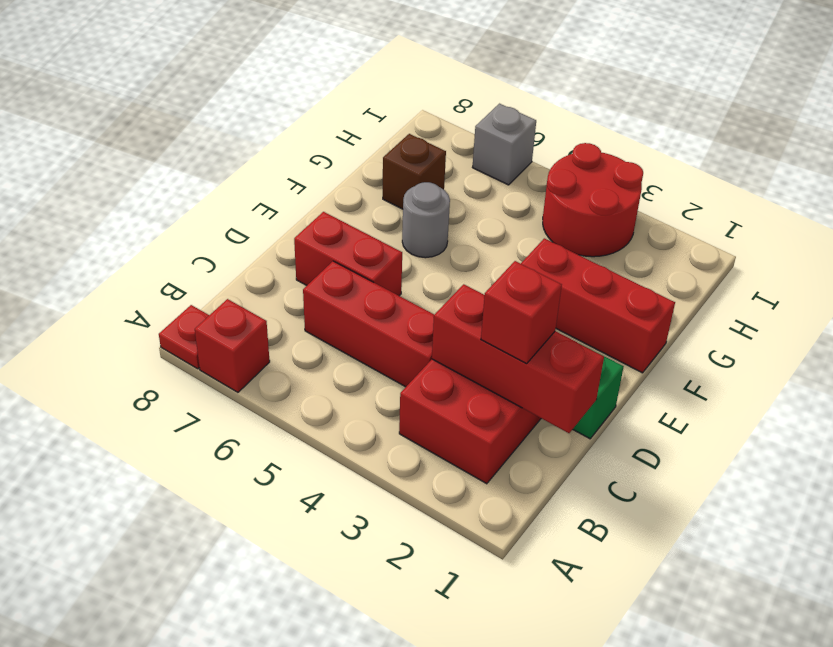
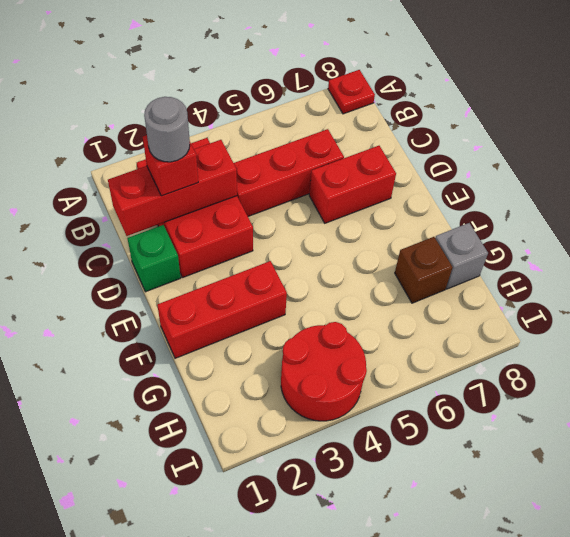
red 1x1 brick [195,299,270,392] -> none
grey 1x1 round brick [402,182,450,258] -> grey 1x1 round brick moved to [144,97,190,162]
grey 1x1 brick [472,104,536,185] -> grey 1x1 brick moved to [435,223,488,289]

